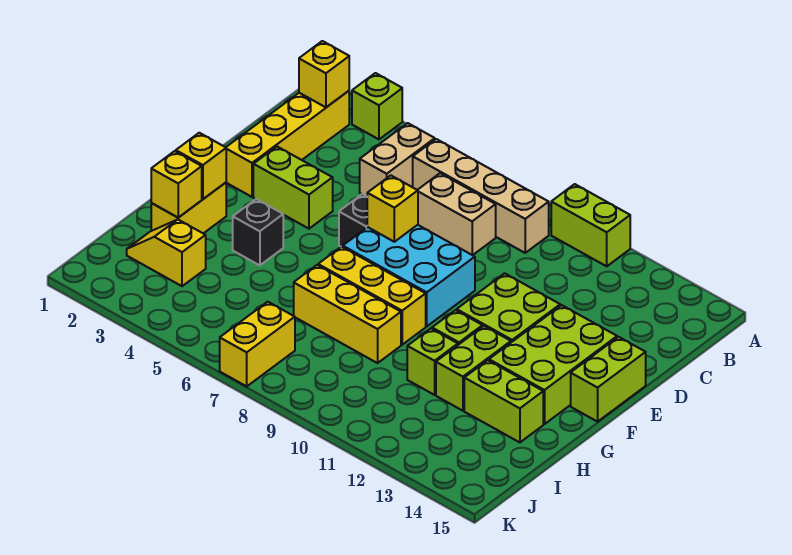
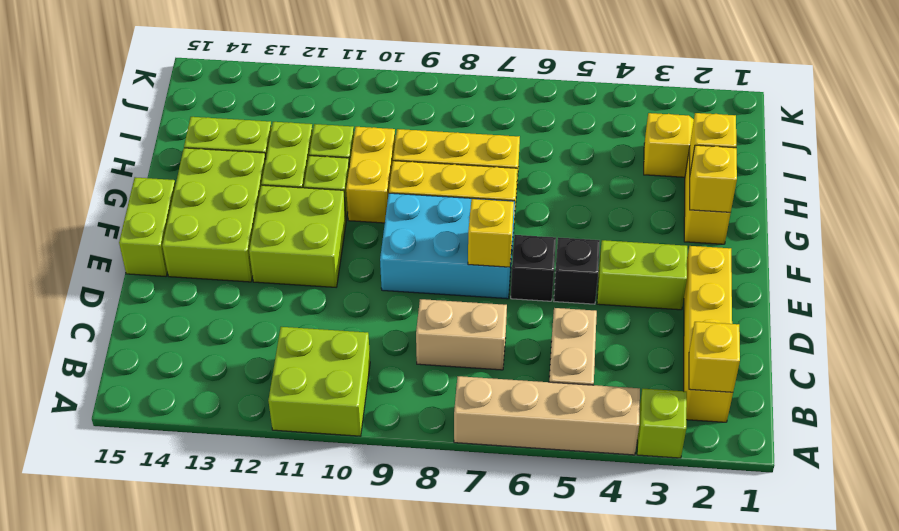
lime 1x2 brick [551,184,630,266] -> lime 2x2 brick [268,327,370,436]
tan 1x4 brick [413,139,549,253] -> tan 1x4 brick moved to [454,376,640,455]
black 1x1 brick [233,199,283,265] -> black 1x1 brick moved to [554,238,600,304]
yellow 1x2 brick [220,302,295,386] -> yellow 1x2 brick moved to [346,127,395,223]

